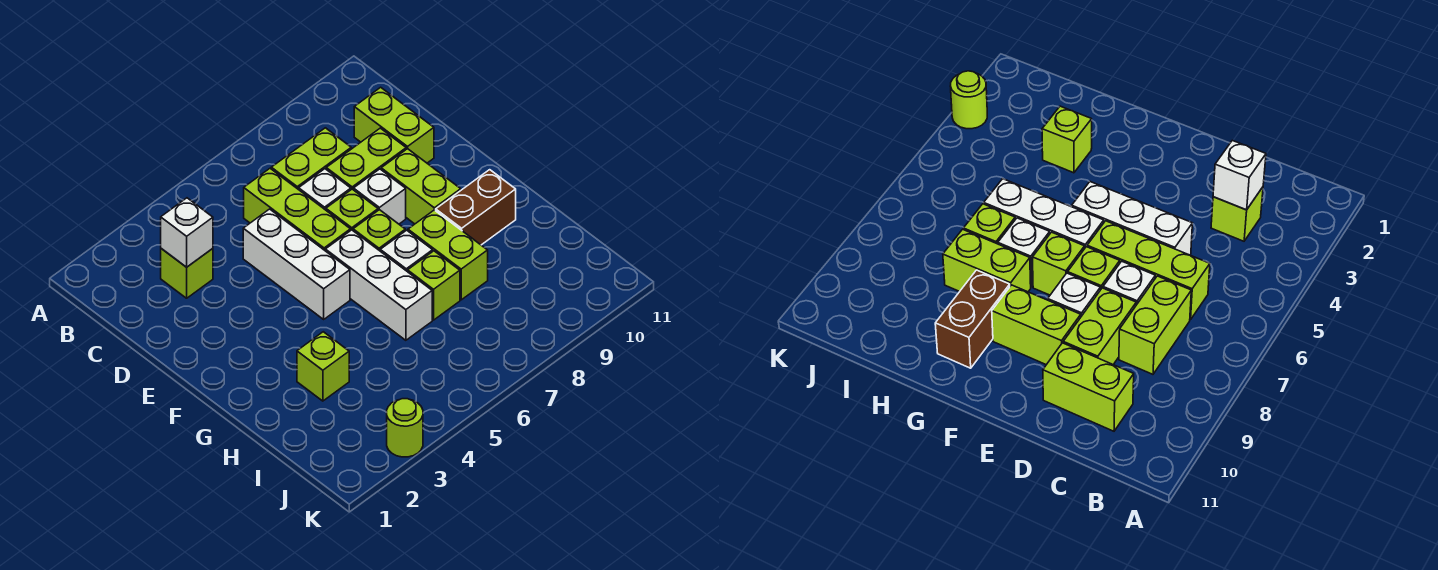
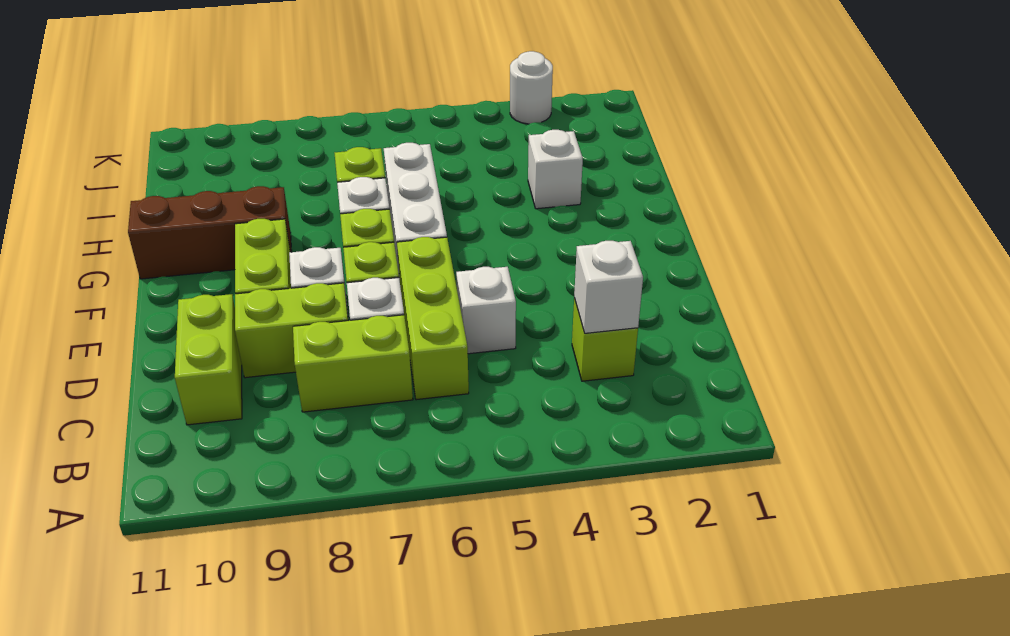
white 1x3 brick [243,209,350,319] -> white 1x1 brick [456,267,516,354]
lime 1x2 brick [408,210,488,300] -> none
brown 1x2 brick [436,170,516,245] -> brown 1x3 brick [128,186,292,279]
lime 1x1 brick [297,332,349,401] -> white 1x1 brick [528,130,583,209]
lime 1x1 round brick [387,399,423,457] -> white 1x1 round brick [510,51,553,124]

